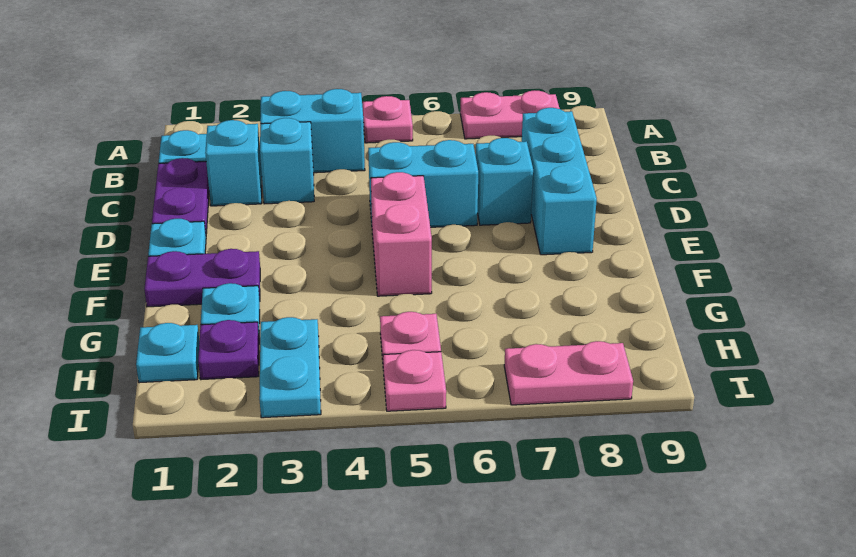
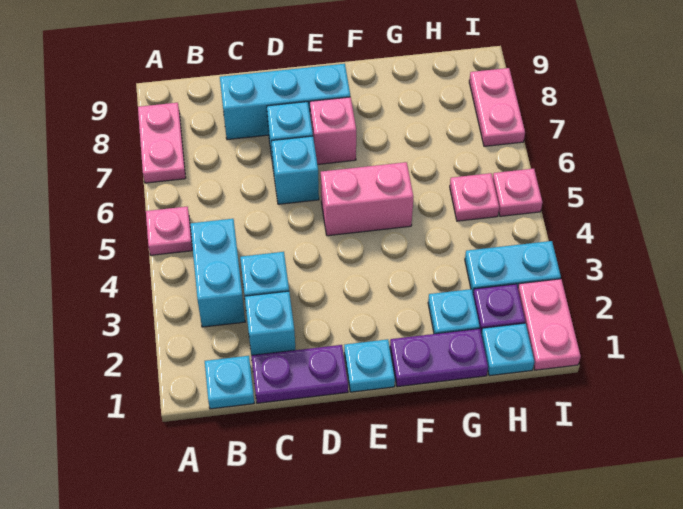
cyan 1x2 brick [368,140,478,227] -> cyan 1x1 brick [271,136,319,204]
none -> pink 1x1 brick [310,97,356,164]
purple 1x2 plate [144,249,260,307] -> purple 1x2 plate turned to [390,329,488,387]
none -> pink 1x2 plate [518,279,581,370]

